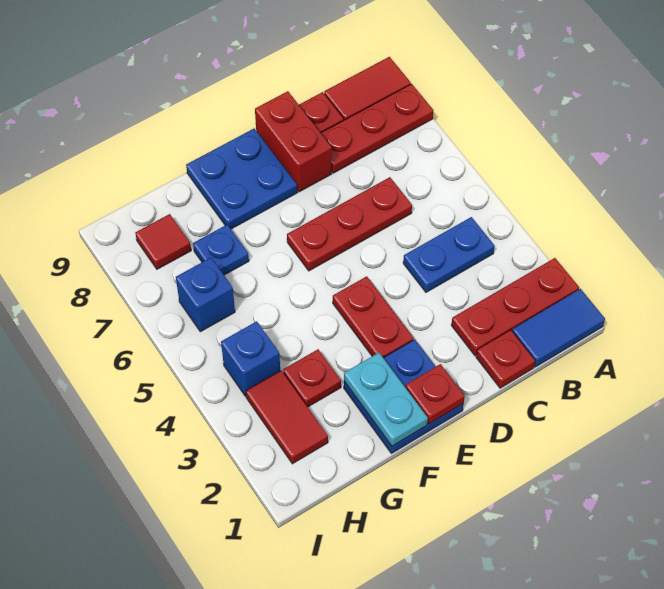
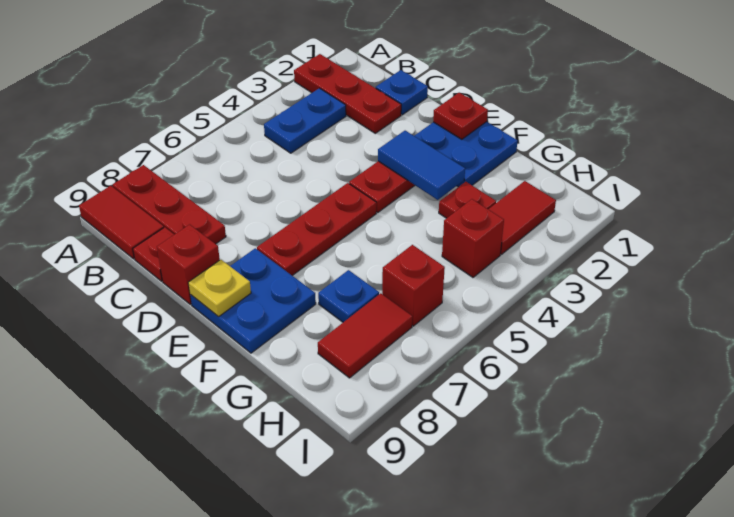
blue 1x2 tile [512,289,605,367] -> blue 1x2 tile moved to [378,131,465,200]
blue 1x2 plate [403,217,495,292] -> blue 1x2 plate turned to [264,88,346,153]
red 1x1 plate [476,330,535,388] -> blue 1x1 plate [376,70,428,115]
red 1x3 plate [287,177,412,271] -> red 1x3 plate turned to [257,183,376,276]
red 1x2 brick [255,91,332,192] -> red 1x1 brick [157,224,220,304]
none -> yellow 1x1 plate [188,260,251,317]
cyan 1x2 plate [344,353,428,446] -> none
blue 1x1 brick [221,321,280,396] -> red 1x1 brick [442,199,504,277]
blue 1x1 brick [176,258,235,332] -> red 1x1 brick [382,245,445,326]
red 1x1 tile [135,214,191,269] -> red 1x2 tile [318,293,412,378]

